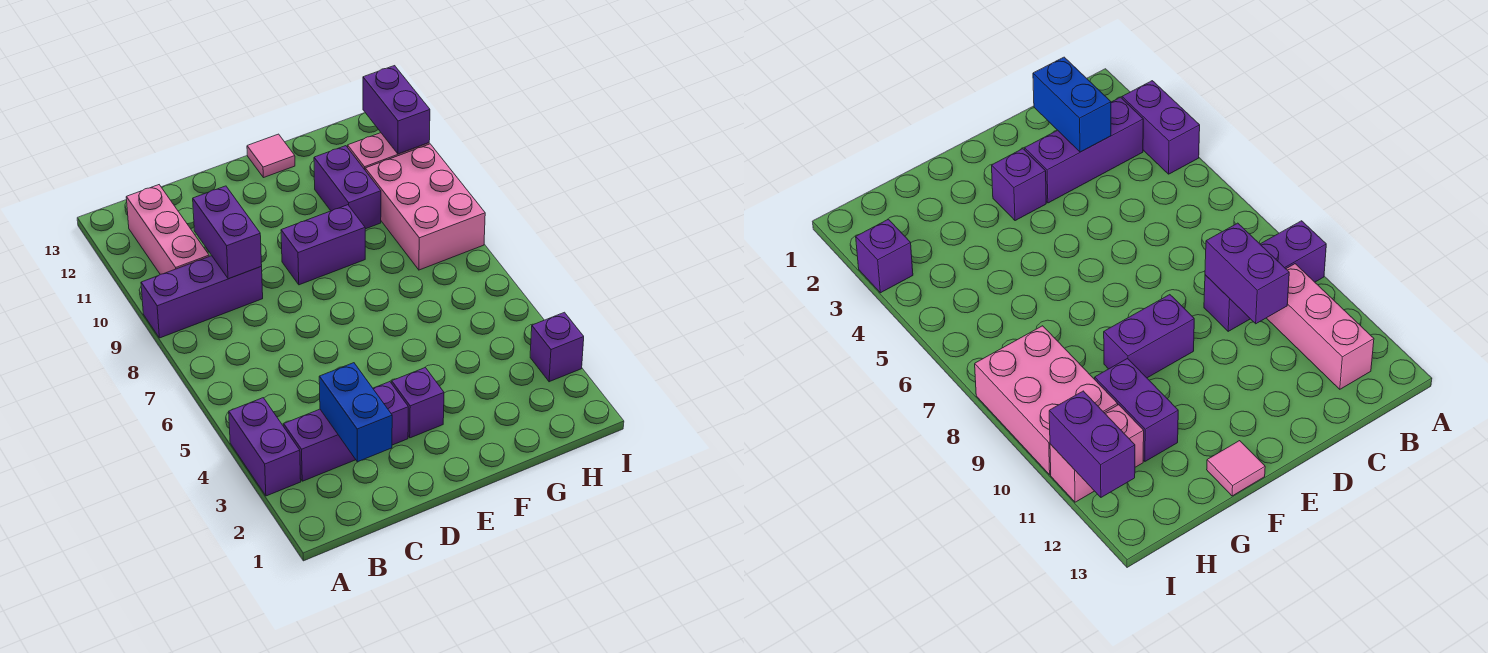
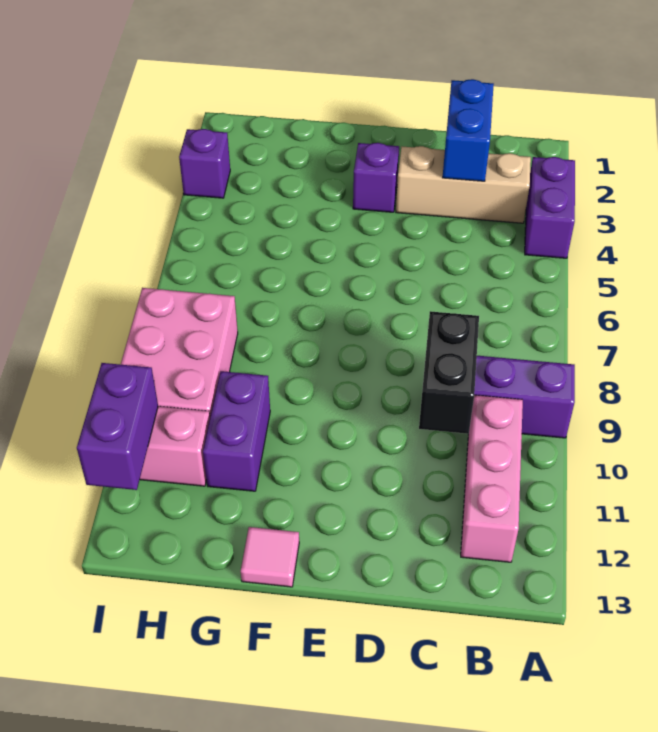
purple 1x3 brick [284,382,408,481] -> tan 1x3 brick [396,146,531,223]
purple 1x2 brick [193,186,262,279] -> black 1x2 brick [419,311,479,434]
purple 1x2 brick [281,205,365,285] -> none

